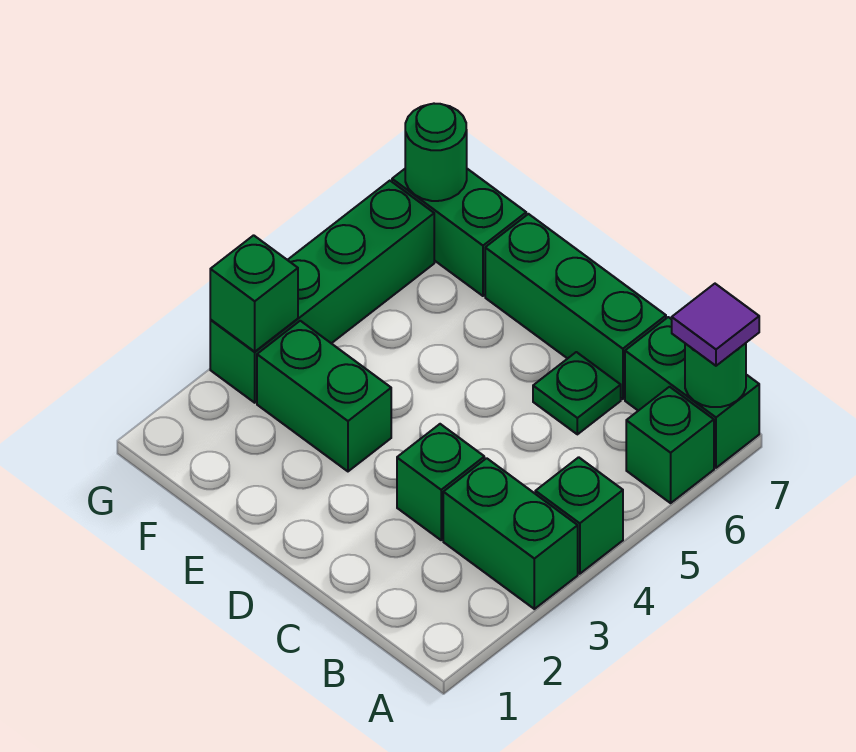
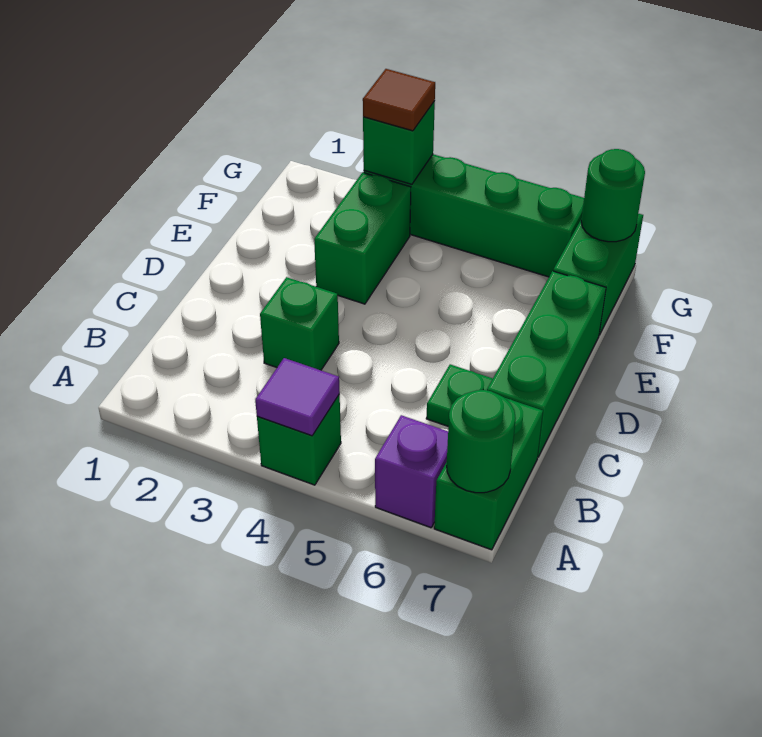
green 1x2 brick [443,458,578,609] -> none
green 1x1 brick [626,387,714,503] -> purple 1x1 brick [375,415,448,528]
purple 1x1 tile [672,284,759,366] -> purple 1x1 tile moved to [255,358,340,436]
none -> brown 1x1 tile [363,69,435,131]

